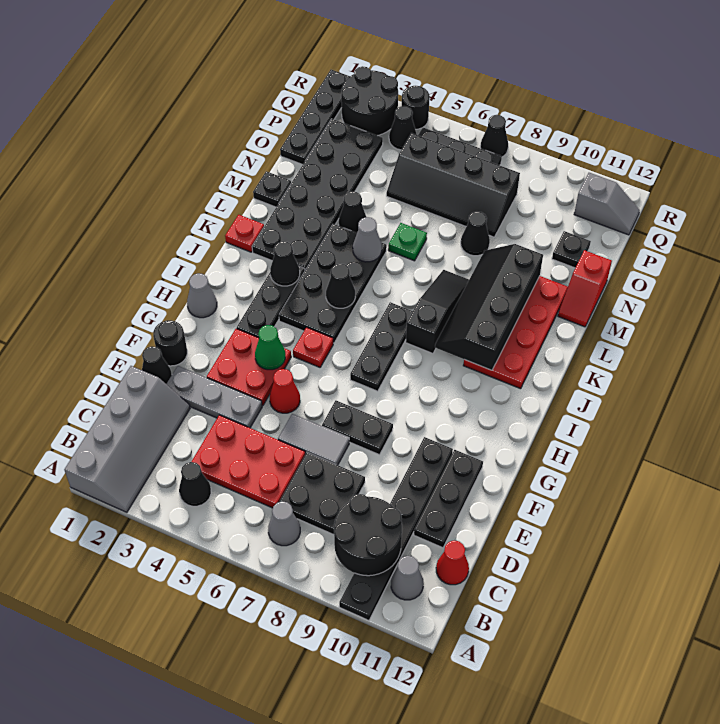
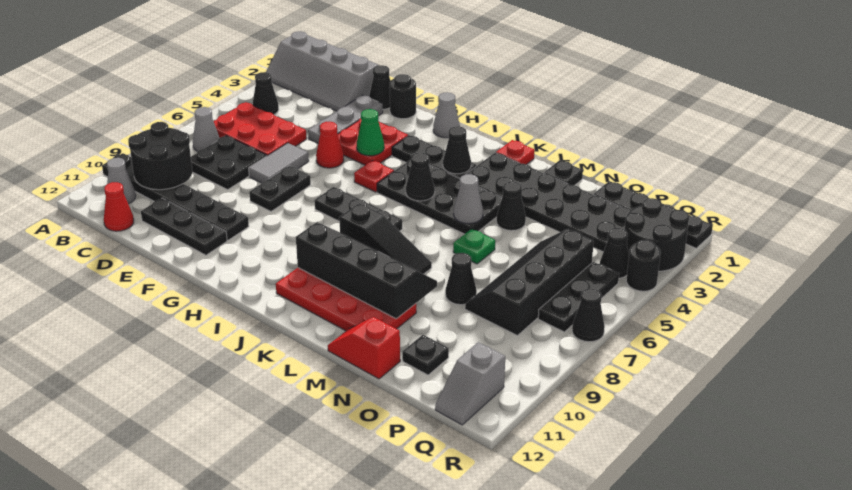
red 2x3 plate [191,415,305,508] -> red 2x3 plate turned to [214,102,307,156]

